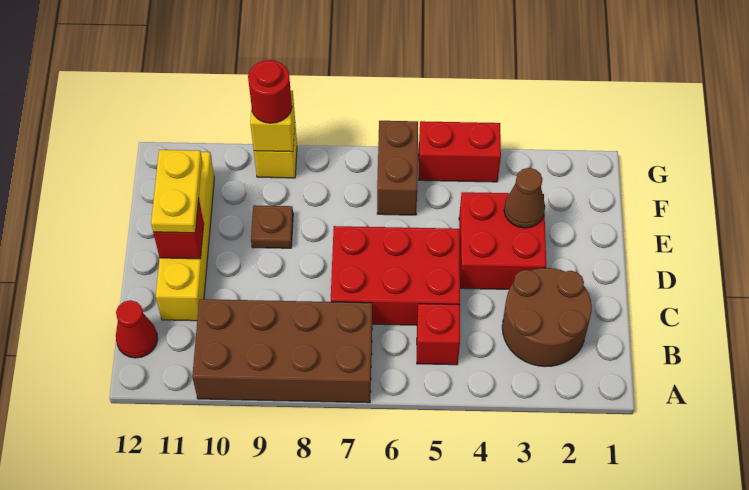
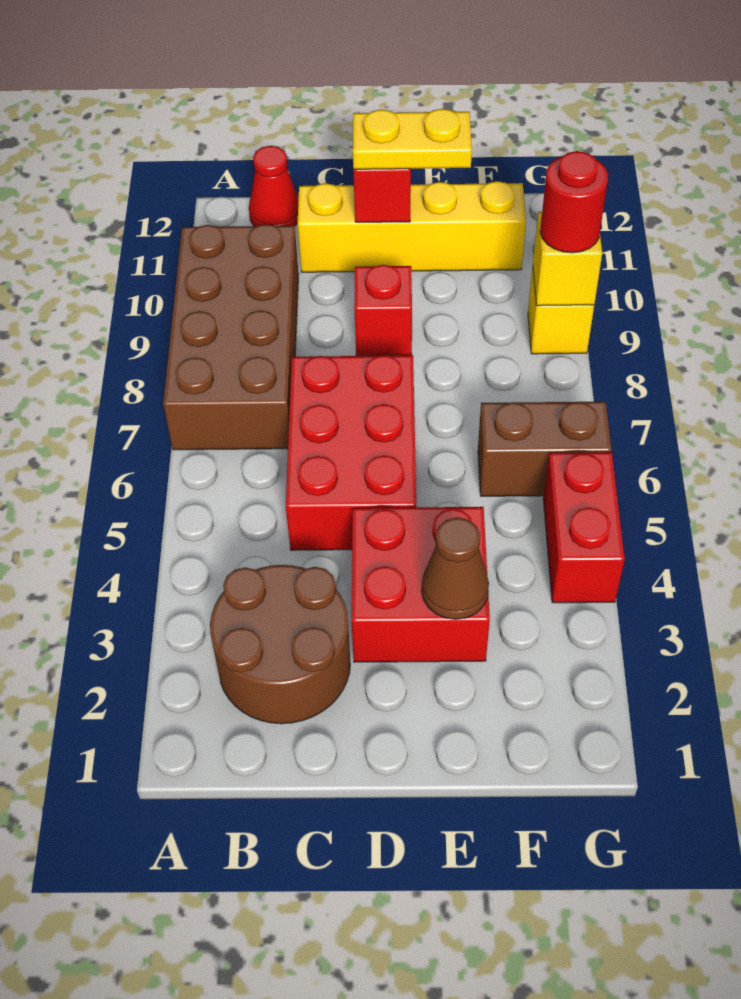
red 1x1 brick [417,304,460,365] -> red 1x1 brick moved to [354,265,412,356]
brown 1x1 plate [251,205,293,248] -> none

